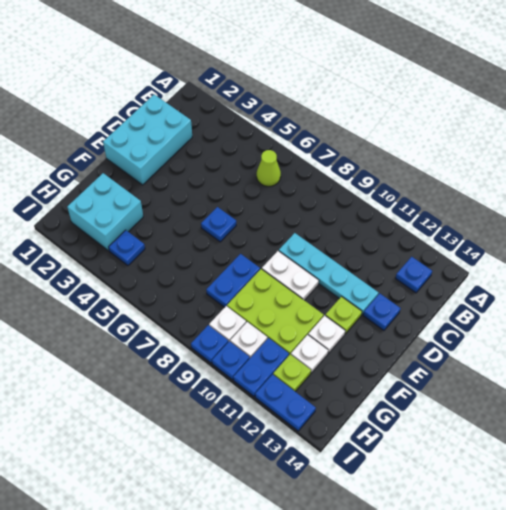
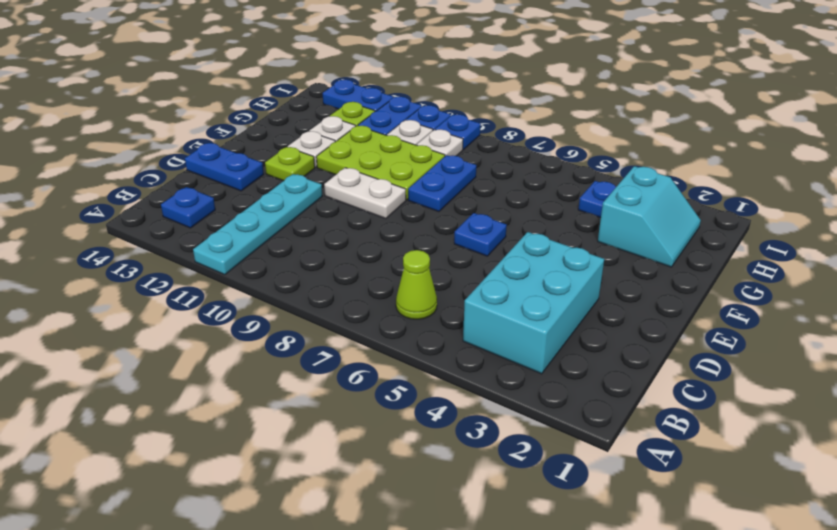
cyan 2x3 brick [103,95,192,185] -> cyan 2x3 brick moved to [463,232,604,374]
cyan 1x4 plate [279,233,379,314] -> cyan 1x4 plate turned to [193,174,322,275]
blue 1x1 plate [363,293,400,330] -> blue 1x2 plate [185,143,264,191]
cyan 2x2 brick [67,173,143,251] -> cyan 2x2 slope [598,166,701,267]

